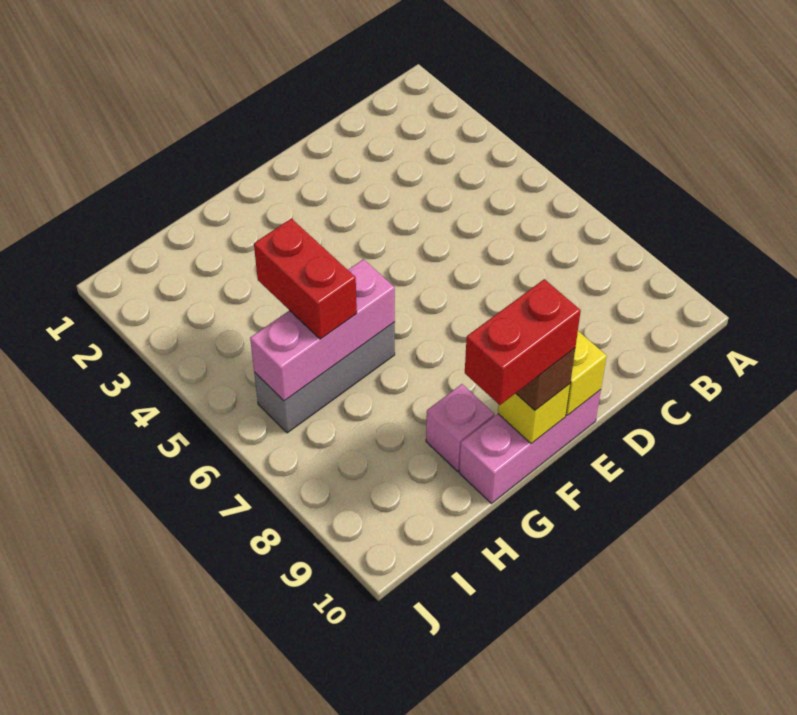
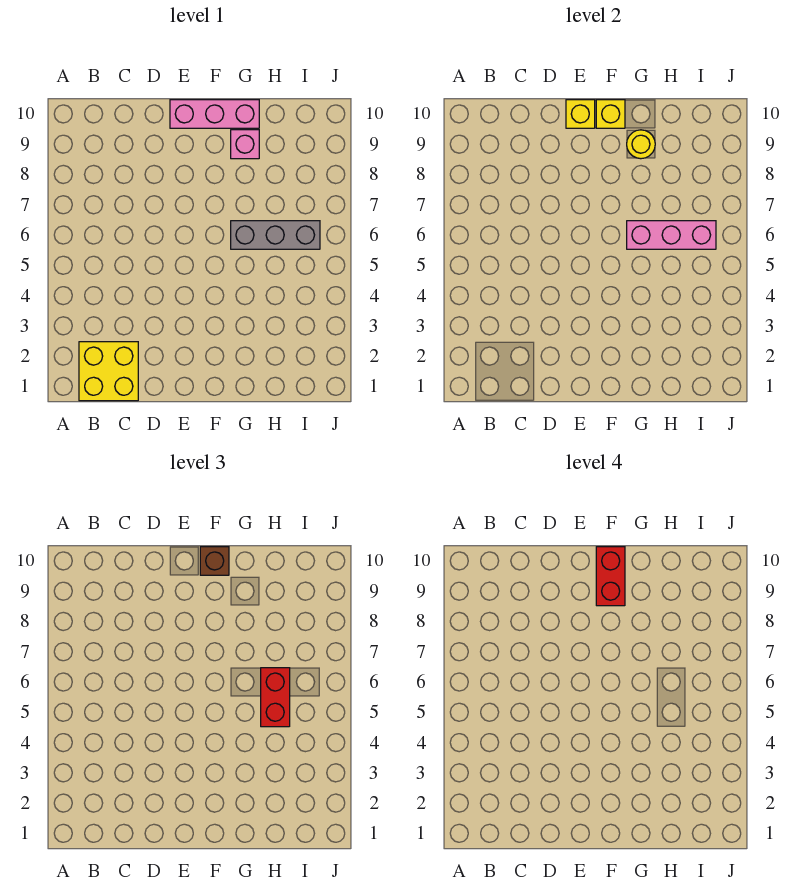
none -> yellow 2x2 brick [79,342,138,401]
red 1x2 brick [465,279,581,405] -> red 1x2 brick turned to [596,547,625,606]
none -> yellow 1x1 round brick [627,130,655,159]

